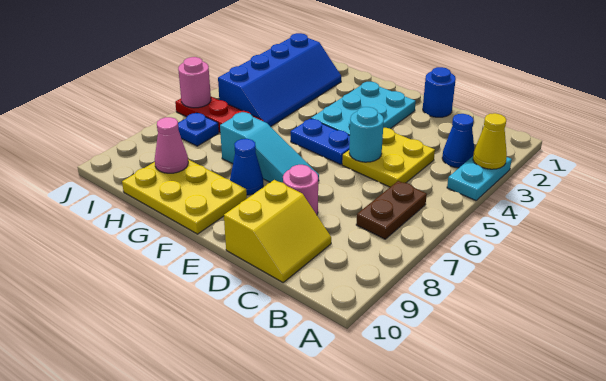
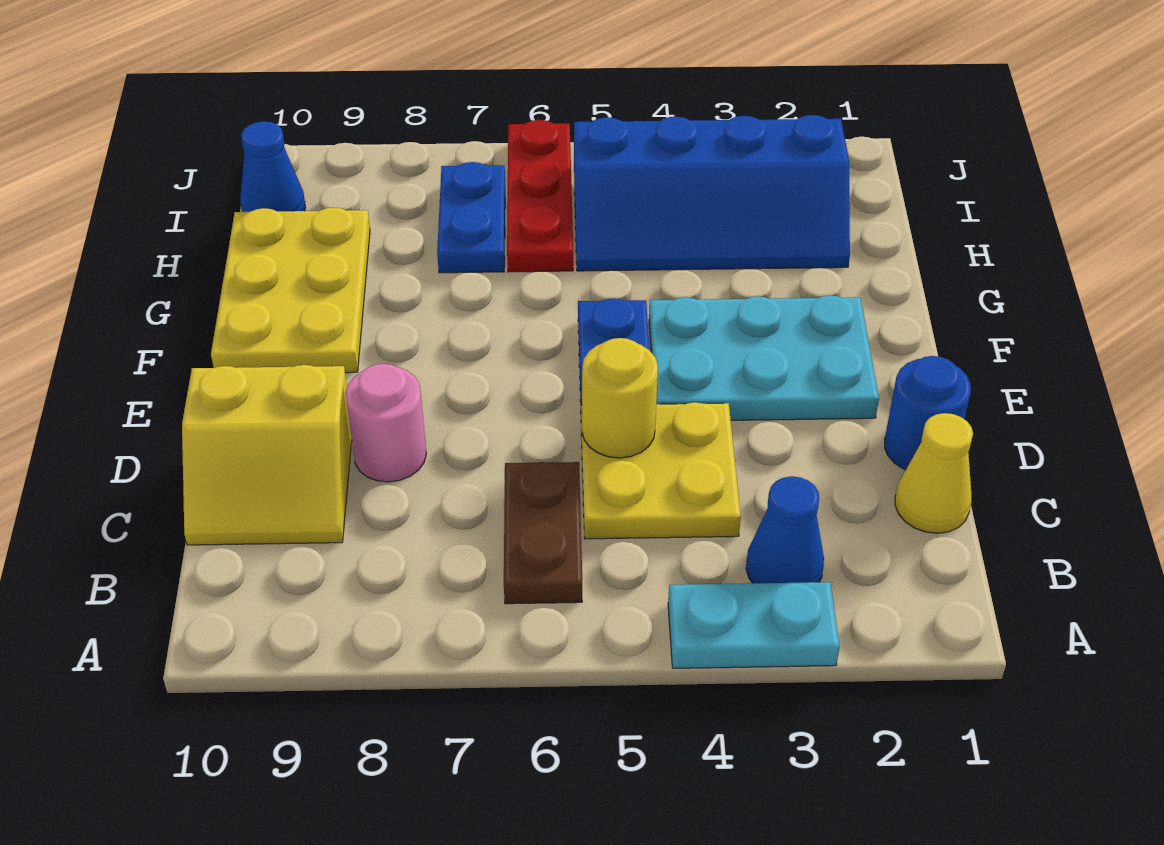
yellow 1x1 cone [473,113,507,169] -> yellow 1x1 cone moved to [895,413,973,533]
brown 1x2 plate [356,181,427,239] -> brown 1x2 plate turned to [504,462,582,604]
cyan 1x1 round brick [349,107,384,162] -> yellow 1x1 round brick [582,338,658,458]
cyan 1x3 slope [220,112,319,183] -> none
blue 1x1 cone [230,139,263,195] -> blue 1x1 cone moved to [240,121,306,212]
pink 1x1 cone [155,117,188,173] -> none
blue 1x1 plate [178,113,219,146] -> blue 1x2 plate [437,162,505,273]
pink 1x1 round brick [178,57,211,108] -> none

